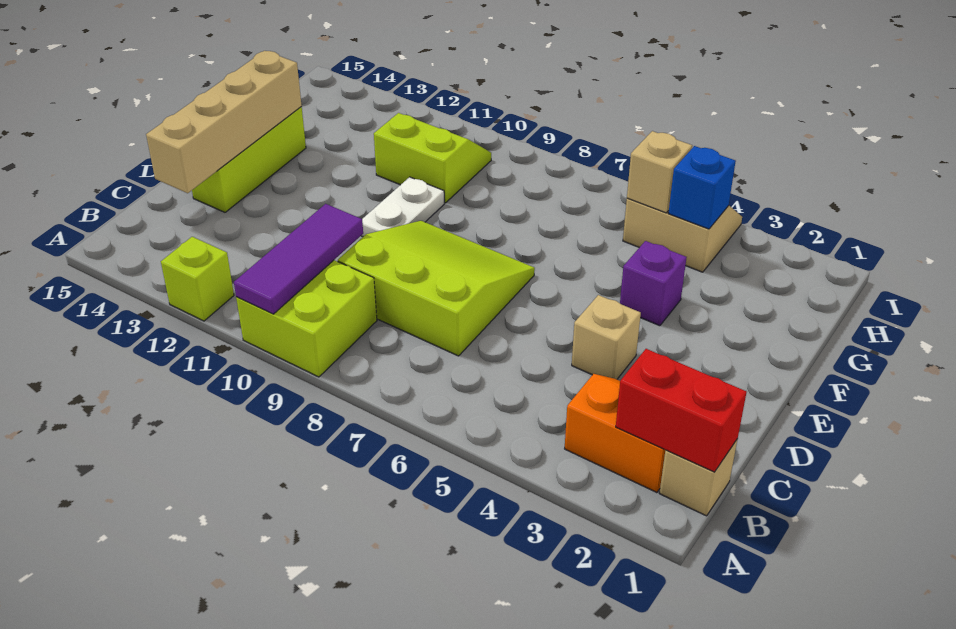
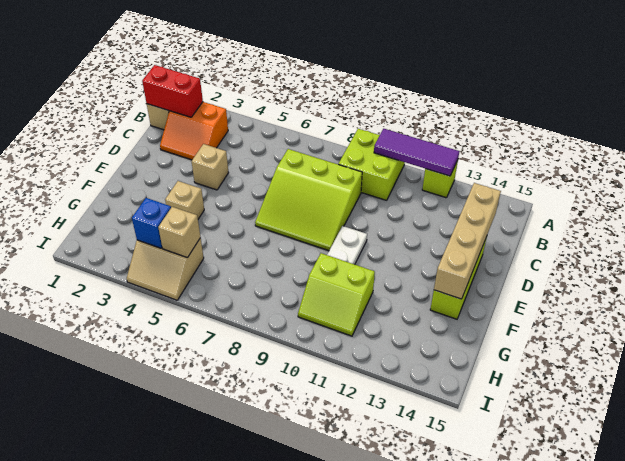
purple 1x3 tile [234,204,363,314] -> purple 1x3 tile turned to [374,129,459,176]
purple 1x1 brick [620,241,687,326] -> tan 1x1 brick [165,181,204,219]

